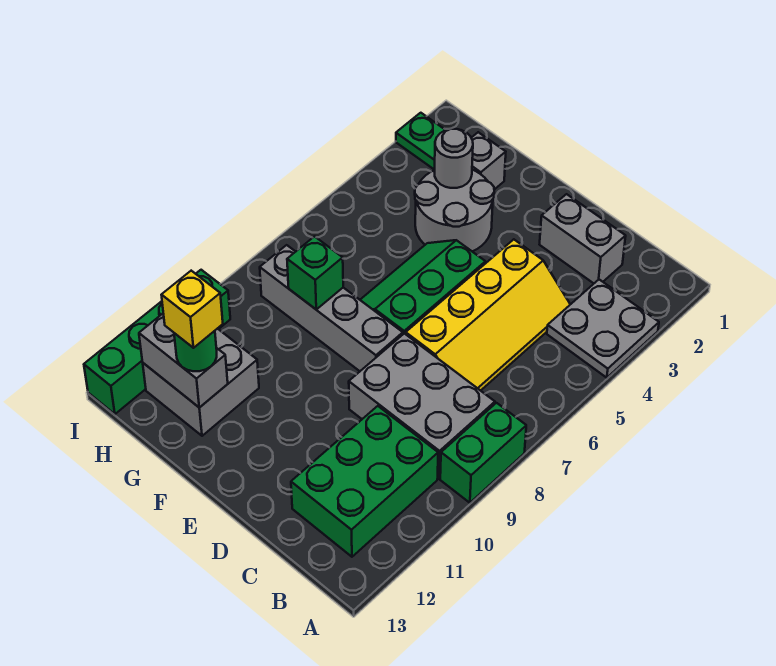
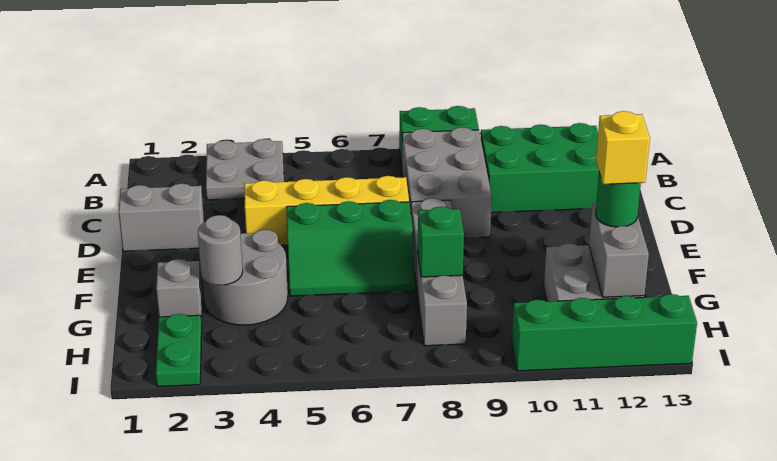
grey 1x2 brick [540,194,626,283] -> grey 1x2 brick turned to [119,184,204,251]

